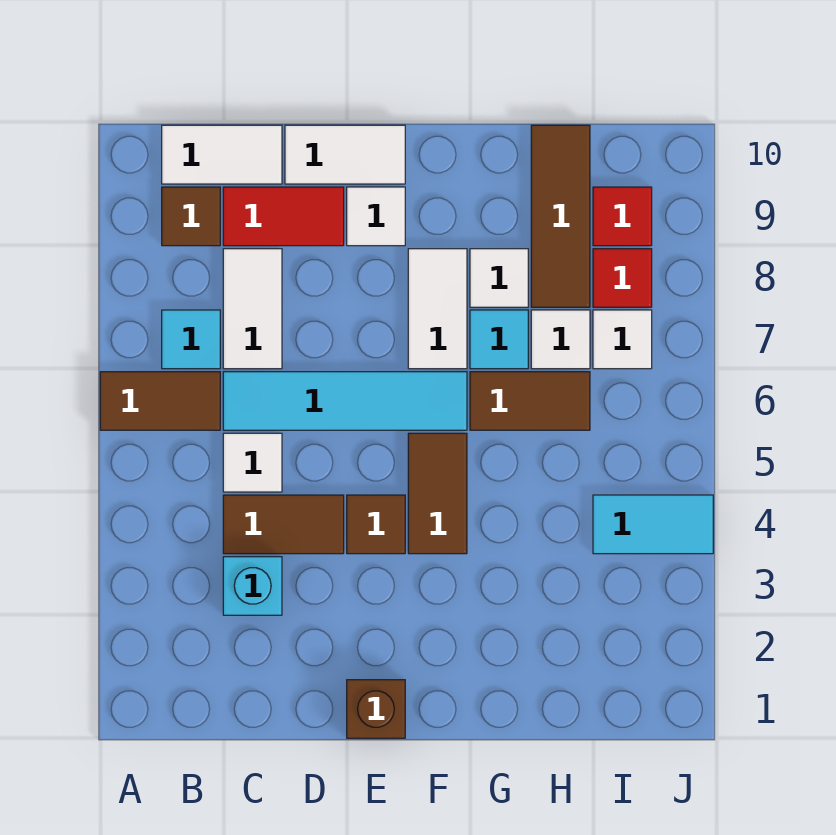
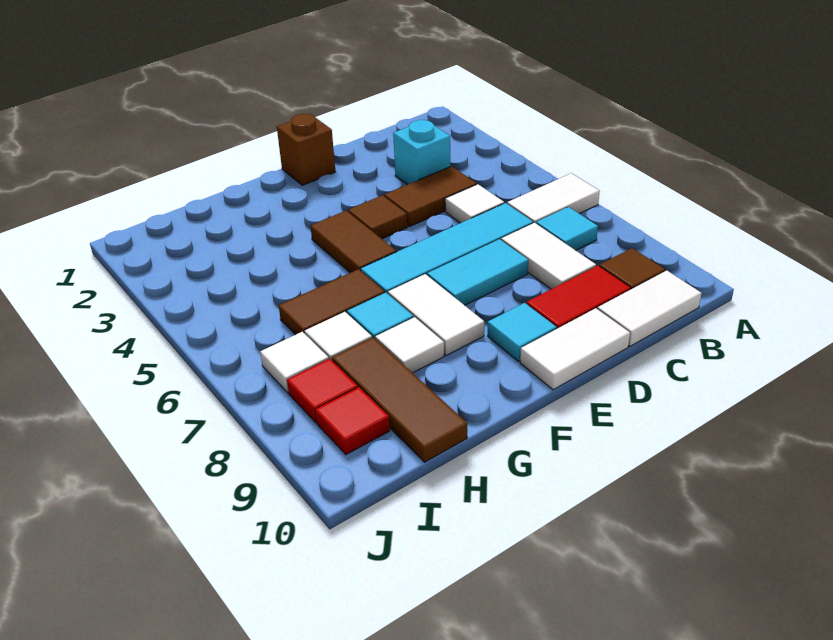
brown 1x2 tile [100,372,220,430] -> white 1x2 tile [507,173,600,223]
white 1x1 tile [347,187,405,246] -> cyan 1x1 tile [488,303,557,361]
cyan 1x2 tile [593,495,713,554] -> cyan 1x2 tile moved to [427,239,528,305]

